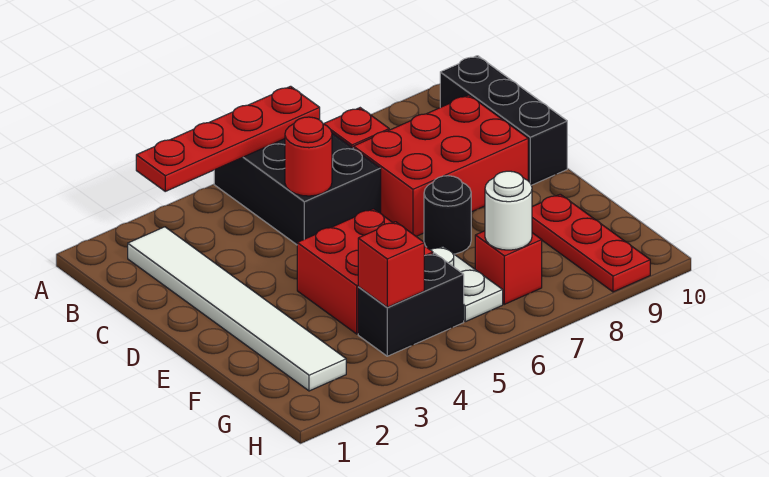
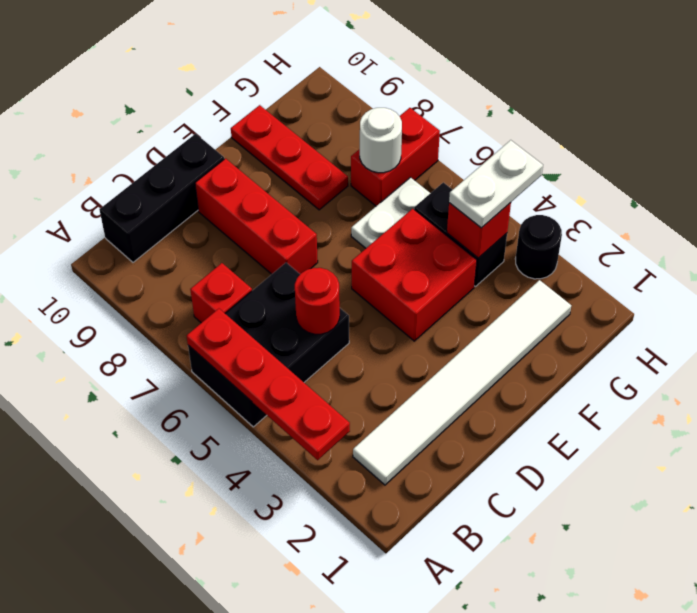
red 2x3 brick [354,95,528,237] -> red 1x3 brick [195,159,318,274]
black 1x1 round brick [424,176,471,254] -> black 1x1 round brick moved to [515,215,562,279]
red 1x3 plate [532,194,650,292] -> red 1x3 plate turned to [231,105,348,210]
none -> white 1x2 plate [449,140,543,228]
red 1x1 brick [475,231,542,304] -> red 1x2 brick [351,108,440,206]

